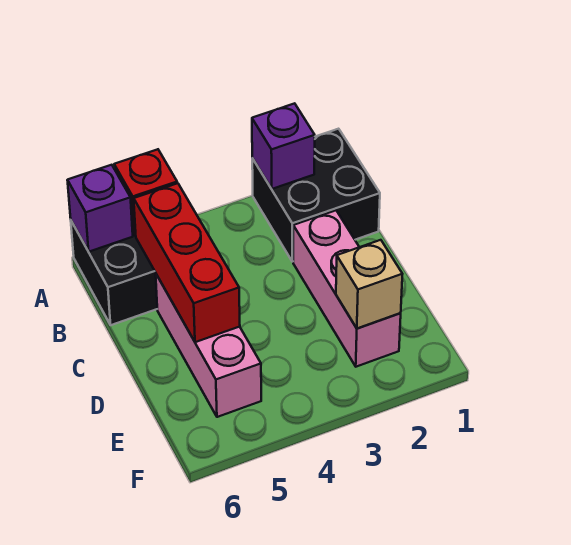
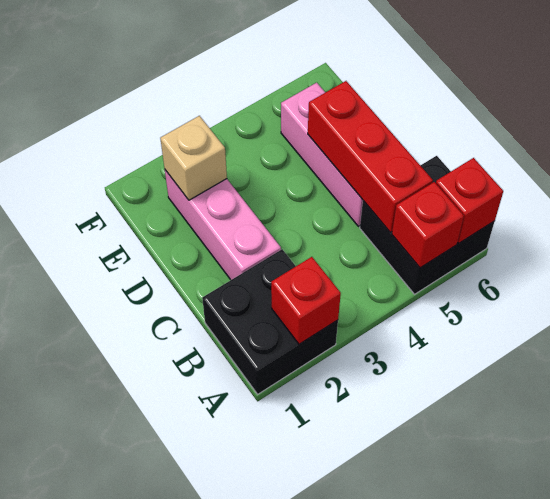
purple 1x1 brick [252,103,315,189] -> red 1x1 brick [271,257,341,344]
purple 1x1 brick [67,165,133,252] -> red 1x1 brick [436,158,503,243]

